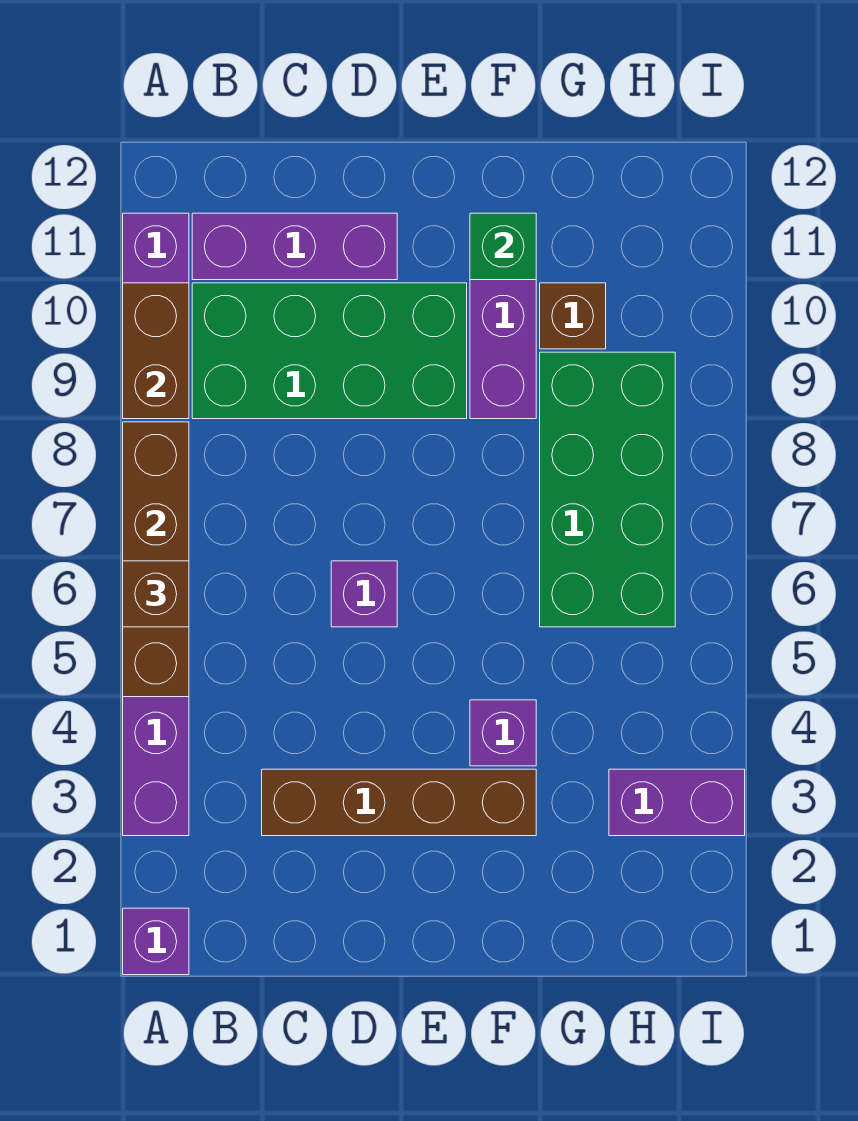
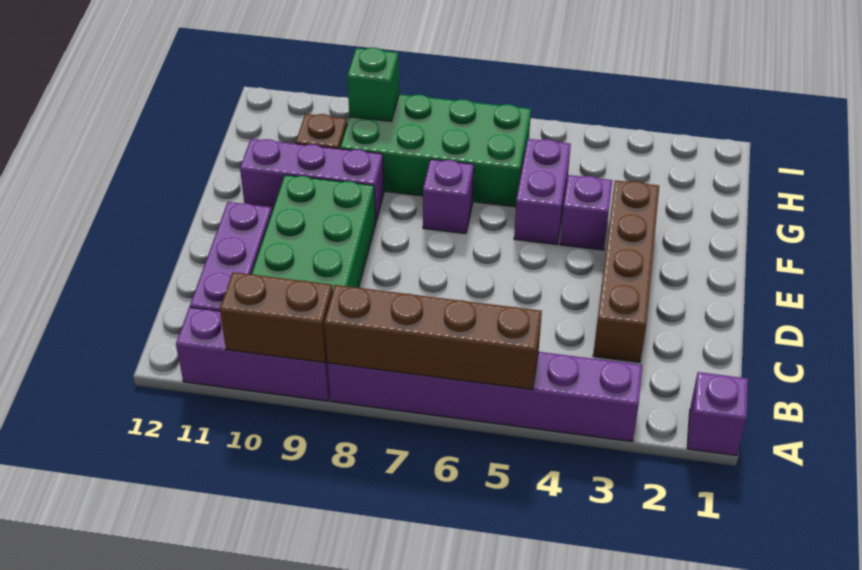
brown 1x1 brick [123,561,189,627] -> none
purple 1x1 brick [331,561,397,627] -> purple 1x1 brick moved to [423,159,474,234]
green 1x1 brick [470,213,536,280] -> green 1x1 brick moved to [347,48,399,122]
purple 1x2 brick [609,769,745,836] -> purple 1x2 brick moved to [514,139,571,245]

